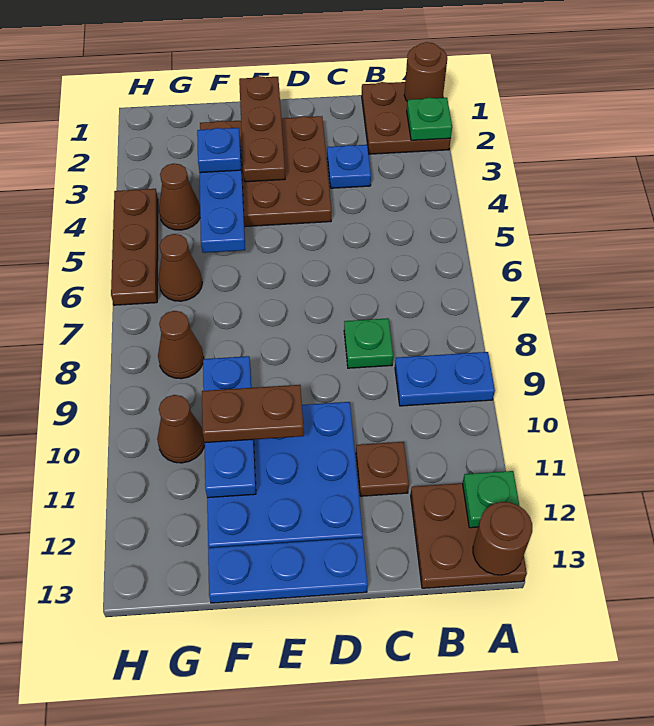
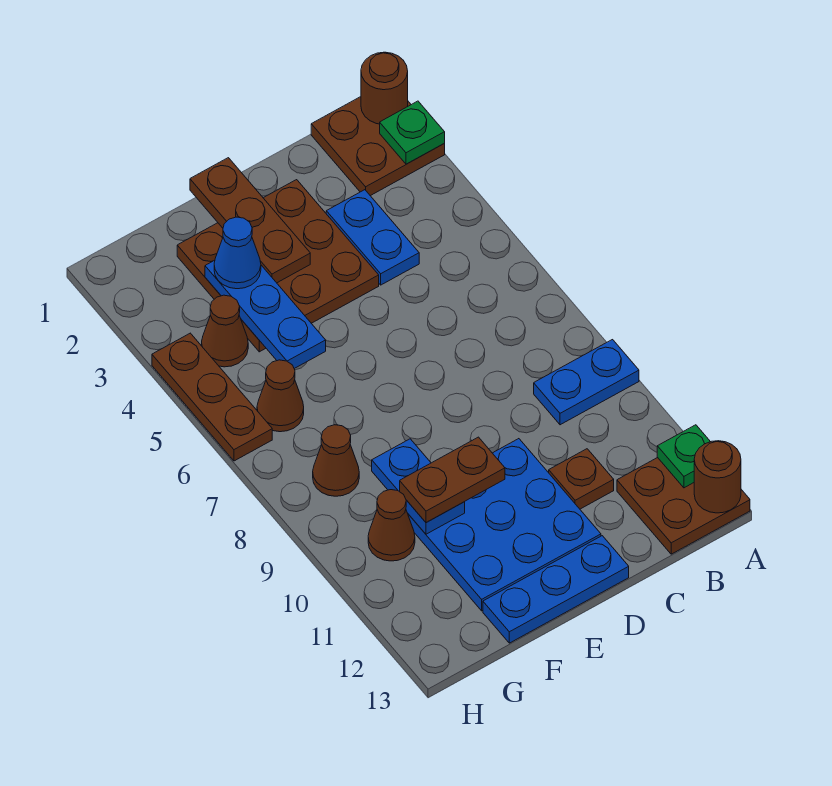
blue 1x1 plate [327,145,371,188] -> blue 1x2 plate [326,190,419,285]
green 1x1 plate [344,318,393,368] -> none
blue 1x1 plate [197,128,241,173] -> blue 1x1 cone [214,217,261,289]
blue 1x3 plate [203,356,256,498] -> blue 1x2 plate [372,439,465,534]

